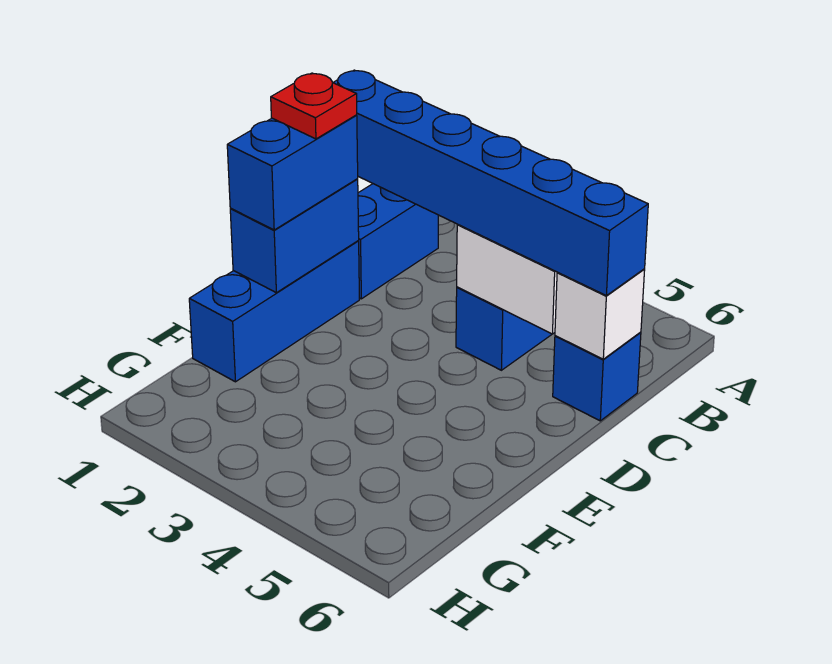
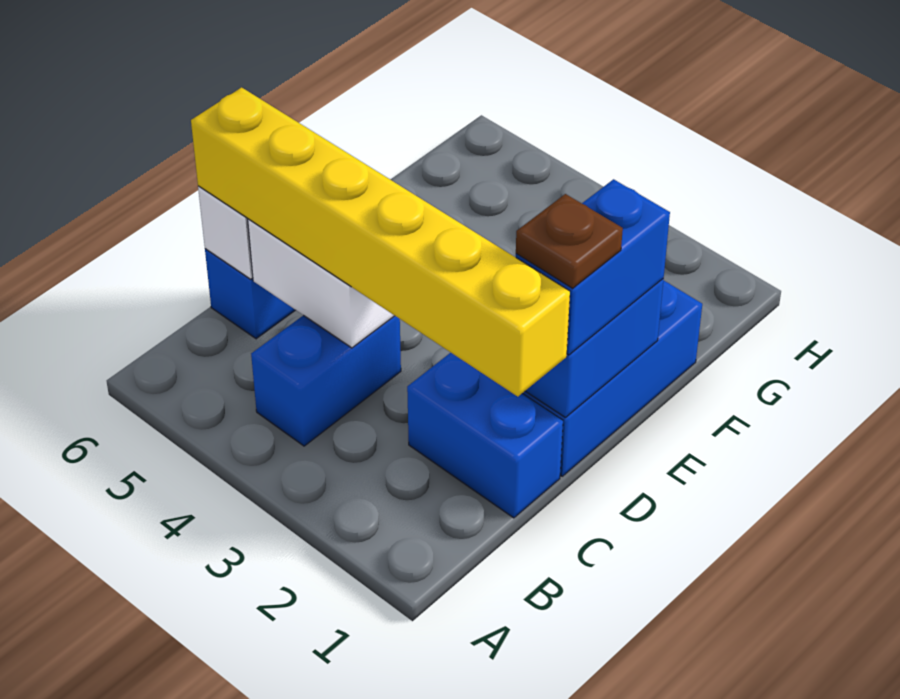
blue 1x2 brick [358,184,438,299] -> blue 1x2 brick turned to [407,353,563,518]
blue 1x6 brick [333,70,648,296] -> yellow 1x6 brick [191,87,570,397]
red 1x1 plate [271,73,357,139] -> brown 1x1 plate [516,194,623,288]

